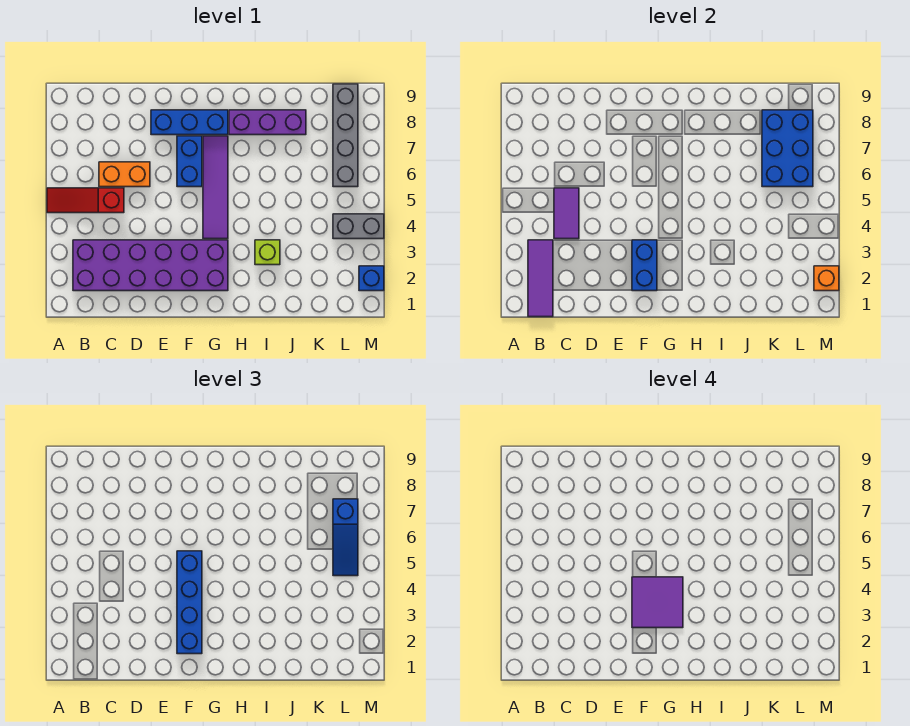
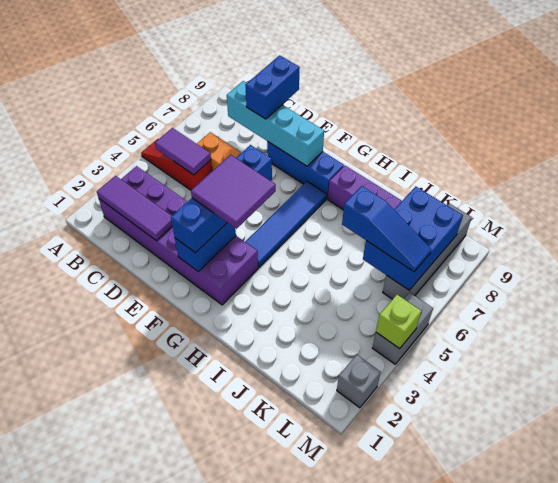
purple 1x3 tile [528,240,553,317] -> purple 1x3 tile turned to [97,176,172,241]
purple 1x2 tile [554,188,579,239] -> purple 1x2 tile turned to [155,128,211,175]
none -> cyan 1x4 brick [227,81,324,166]
blue 1x2 brick [177,136,202,187] -> blue 1x2 brick moved to [245,55,300,119]
purple 1x4 tile [203,136,228,239] -> blue 1x4 tile [245,182,326,267]
lime 1x1 brick [255,240,280,265] -> lime 1x1 brick moved to [376,295,421,349]
grey 1x2 brick [333,214,384,239] -> grey 1x2 brick turned to [373,293,433,364]
blue 1x3 slope [333,499,358,576] -> blue 1x3 slope turned to [342,186,431,271]
blue 1x1 brick [359,266,384,291] -> grey 1x1 brick [337,355,381,408]
orange 1x1 brick [814,266,839,291] -> none

